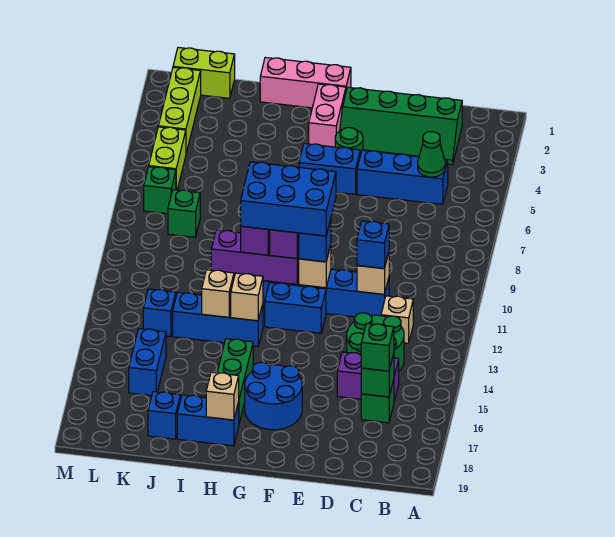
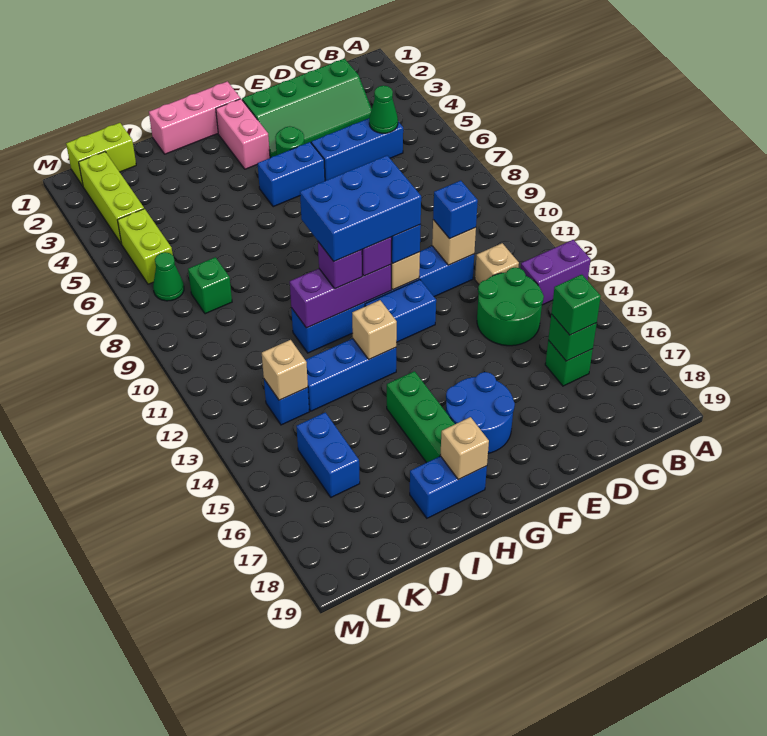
purple 1x2 brick [337,352,399,401] -> purple 1x2 brick moved to [521,240,591,305]
tan 1x1 brick [202,270,234,317] -> tan 1x1 brick moved to [262,340,308,400]
blue 1x1 brick [148,392,180,439] -> none
green 1x1 brick [144,167,176,214] -> green 1x1 cone [153,252,184,301]

